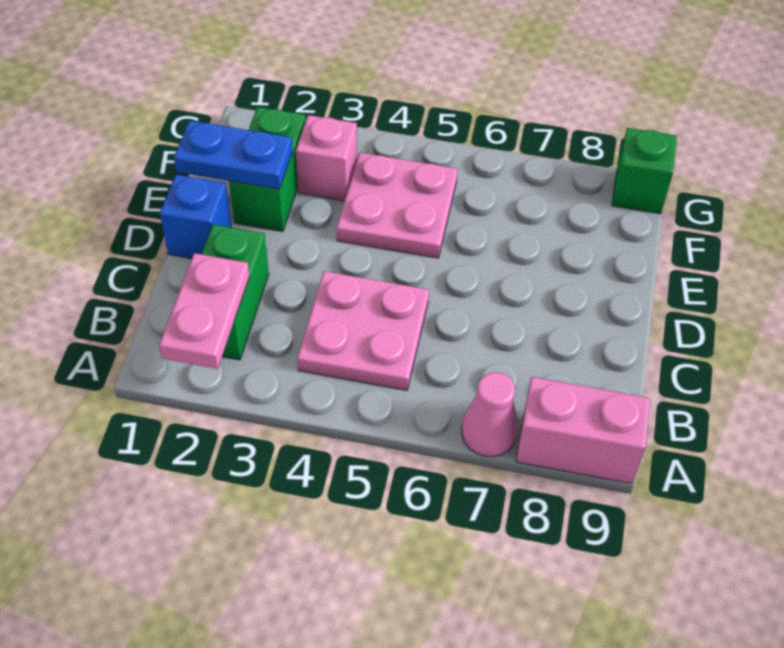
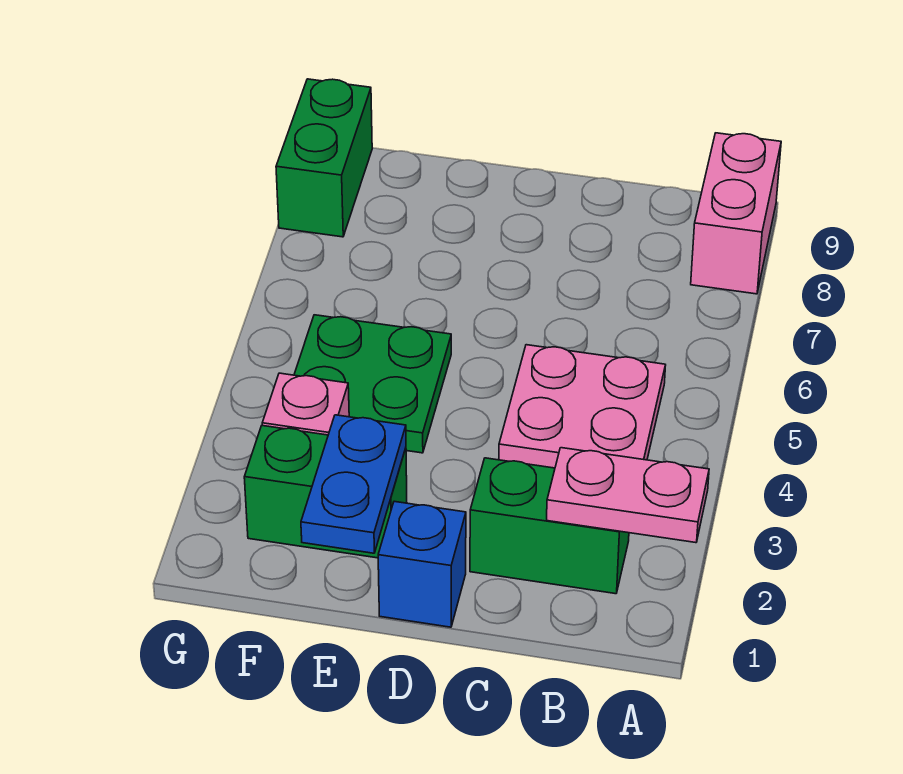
pink 1x1 cone [462,372,518,457] -> none
pink 2x2 plate [337,153,458,258] -> green 2x2 plate [294,315,451,453]
green 1x1 brick [612,128,677,214] -> green 1x2 brick [276,79,372,237]

